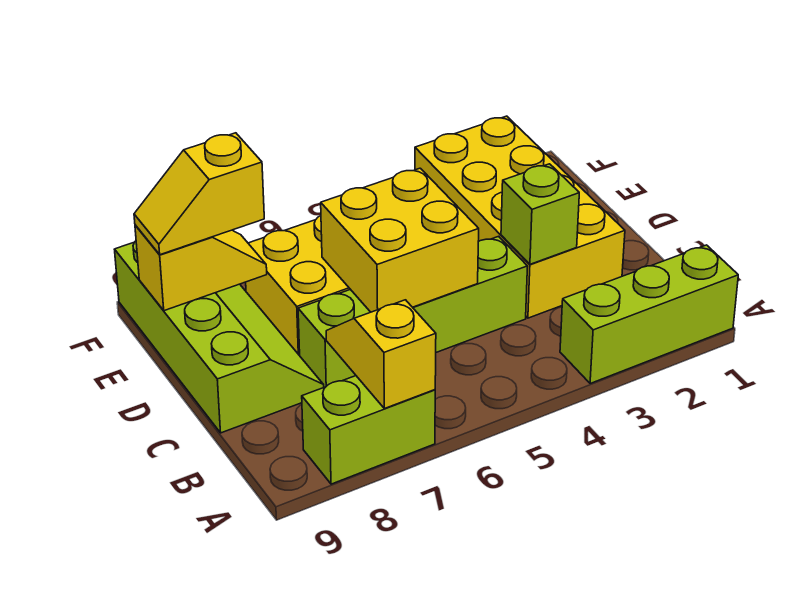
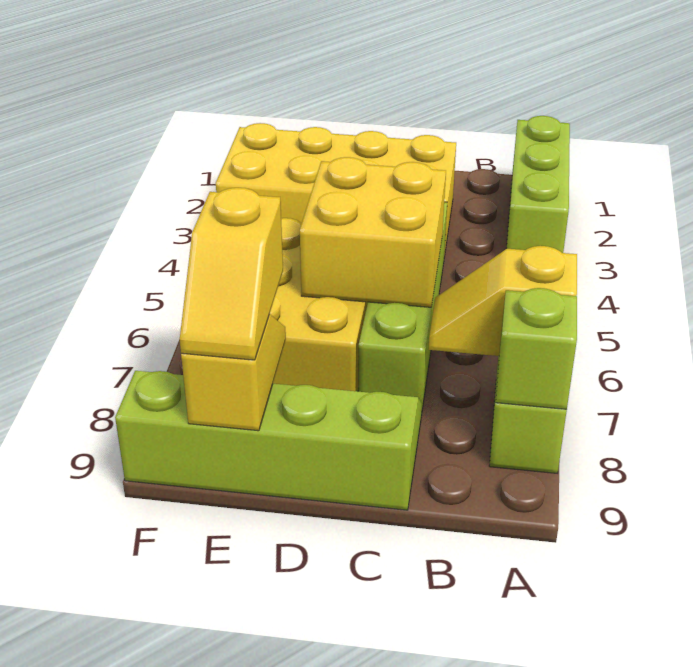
lime 1x1 brick [501,164,579,264] -> lime 1x1 brick moved to [496,288,577,409]

